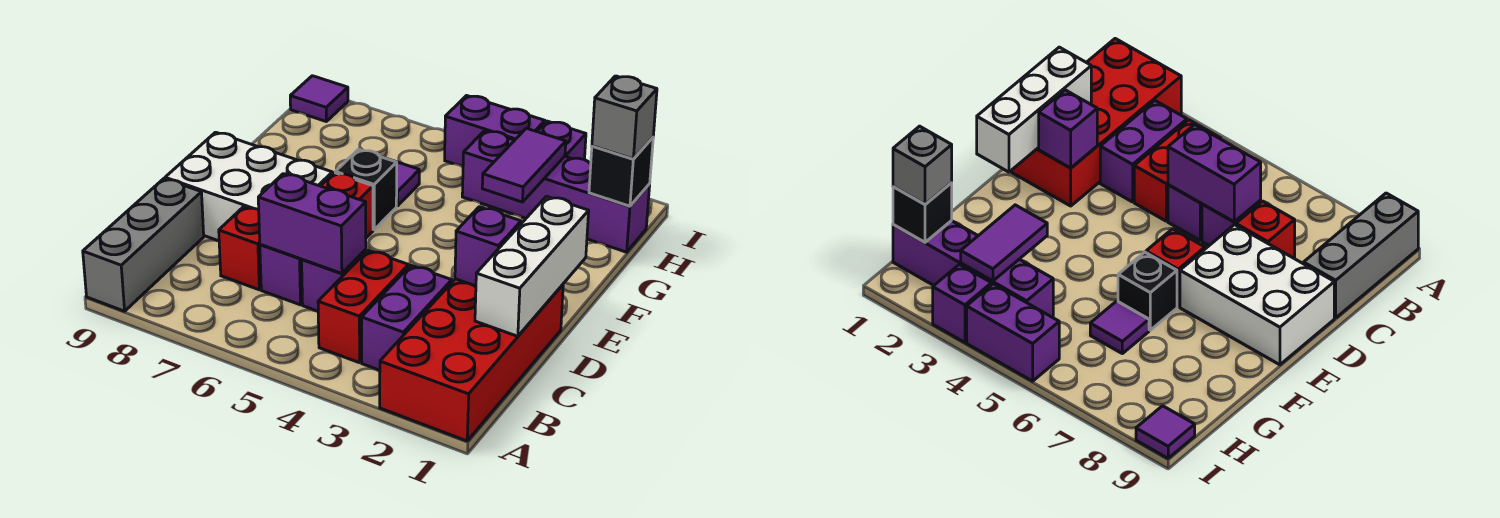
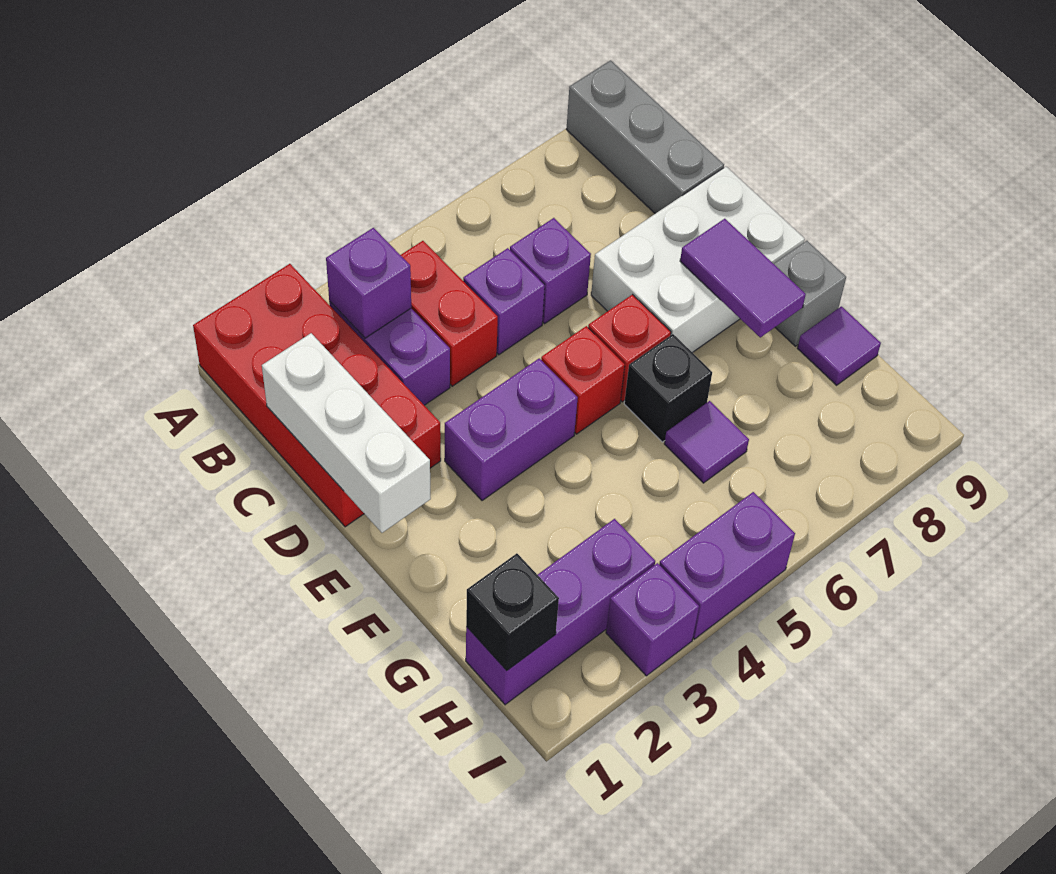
purple 1x2 brick [258,174,366,273] -> purple 1x2 brick moved to [445,358,578,501]
red 1x1 brick [219,207,261,290] -> red 1x1 brick moved to [541,326,625,434]
purple 1x1 brick [455,207,521,286] -> purple 1x1 brick moved to [326,228,411,338]
purple 1x2 tile [482,128,566,202] -> purple 1x2 tile moved to [680,219,806,337]
purple 1x4 brick [462,131,650,252] -> purple 1x3 brick [466,519,655,705]
grey 1x1 brick [592,76,657,159] -> grey 1x1 brick moved to [774,241,846,346]
purple 1x1 tile [290,76,348,121] -> purple 1x1 tile moved to [797,306,881,385]

